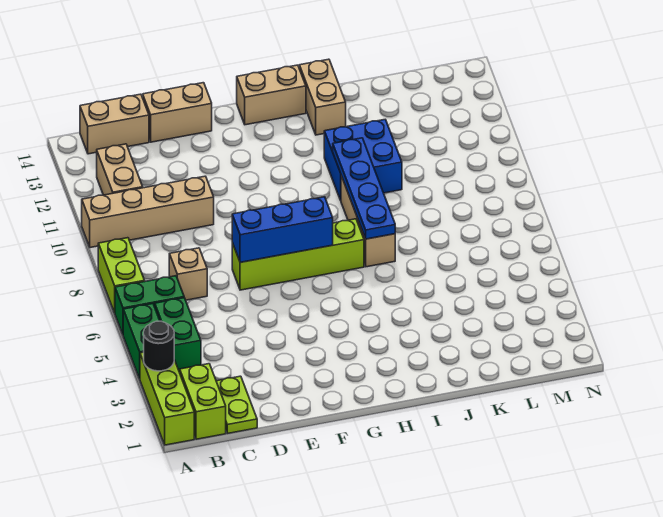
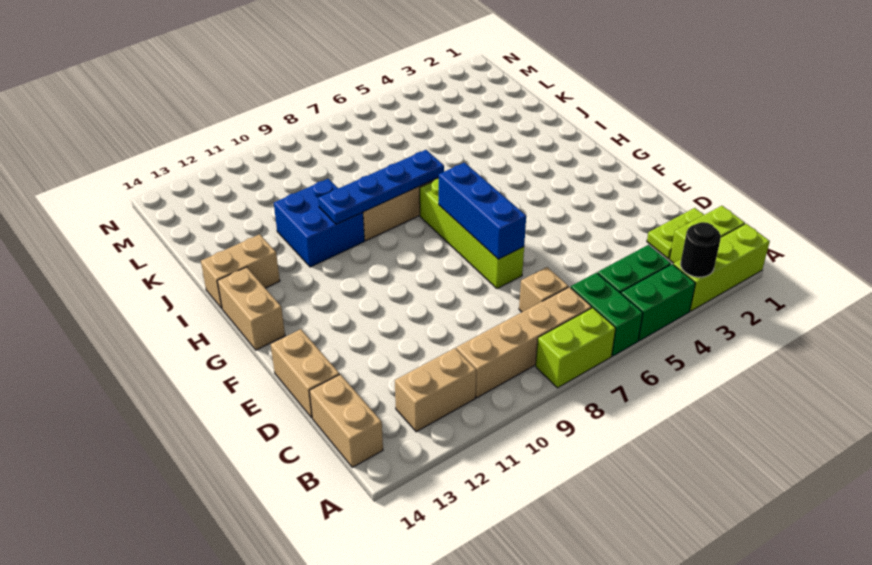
tan 1x4 brick [82,176,214,248] -> tan 1x4 brick turned to [456,287,592,398]

